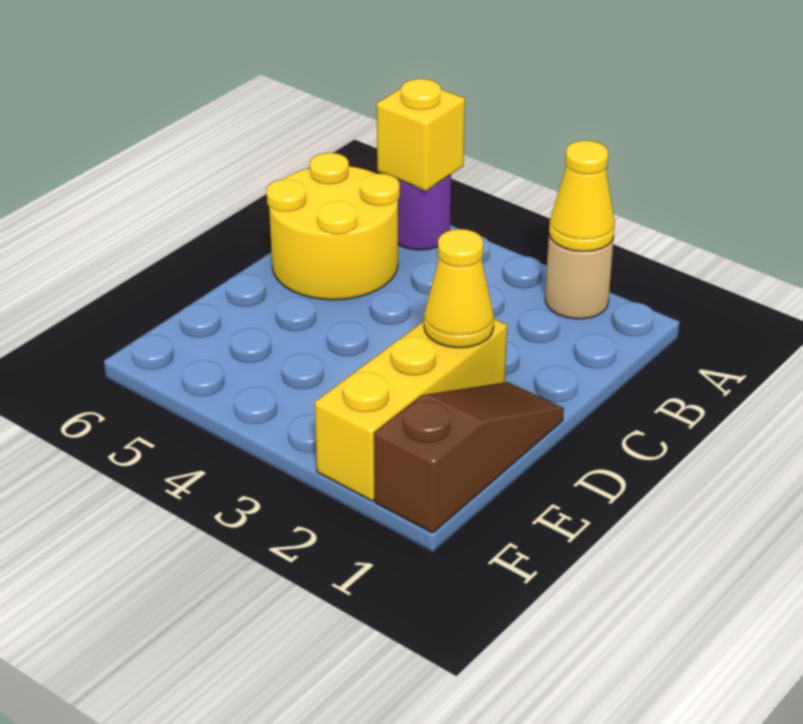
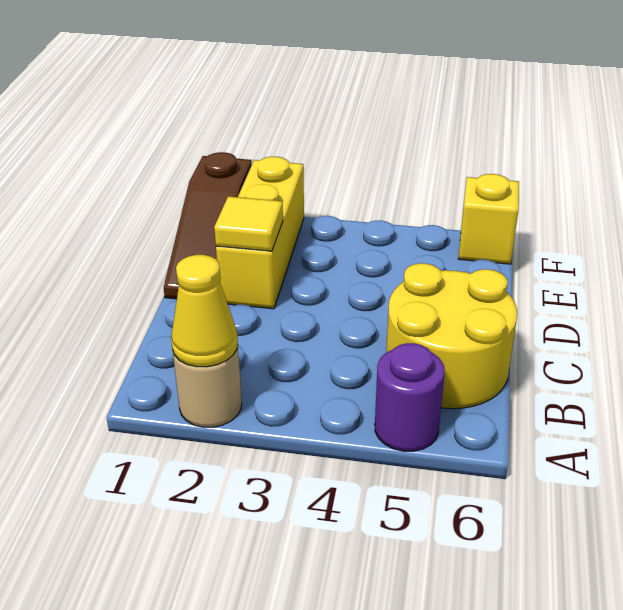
yellow 1x1 brick [377,79,465,191] -> yellow 1x1 brick moved to [458,174,519,264]
yellow 1x1 cone [424,229,494,348] -> yellow 1x1 tile [214,196,283,251]

